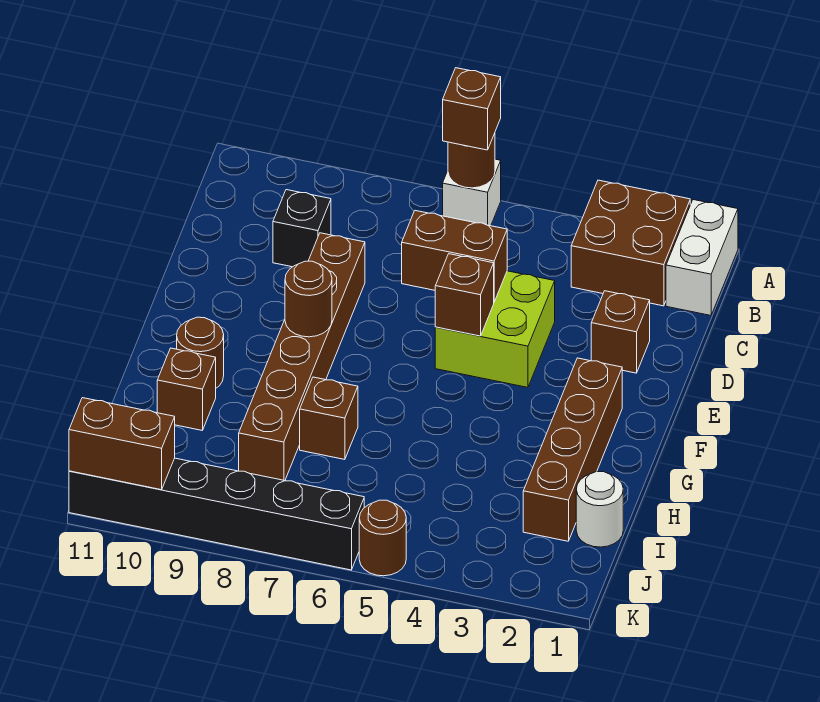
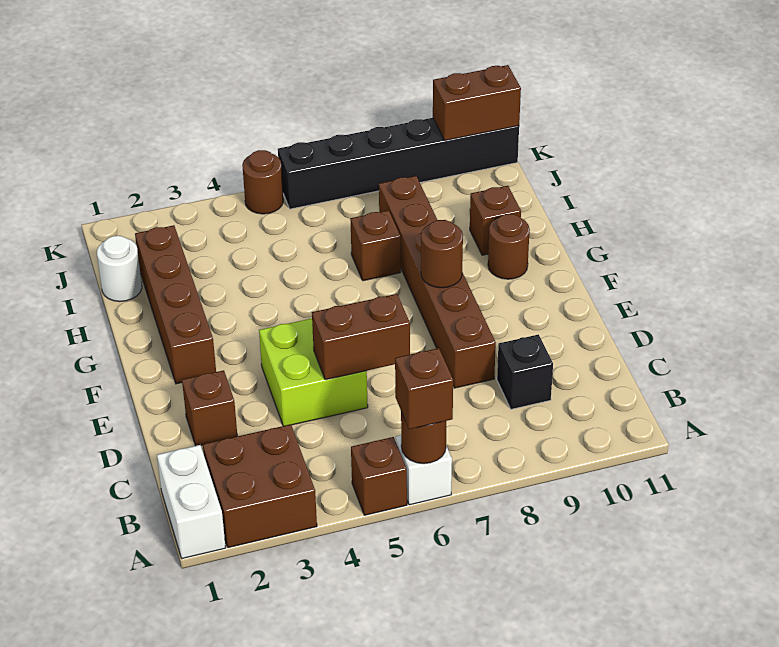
brown 1x1 brick [435,254,494,336] -> brown 1x1 brick moved to [351,437,407,515]

